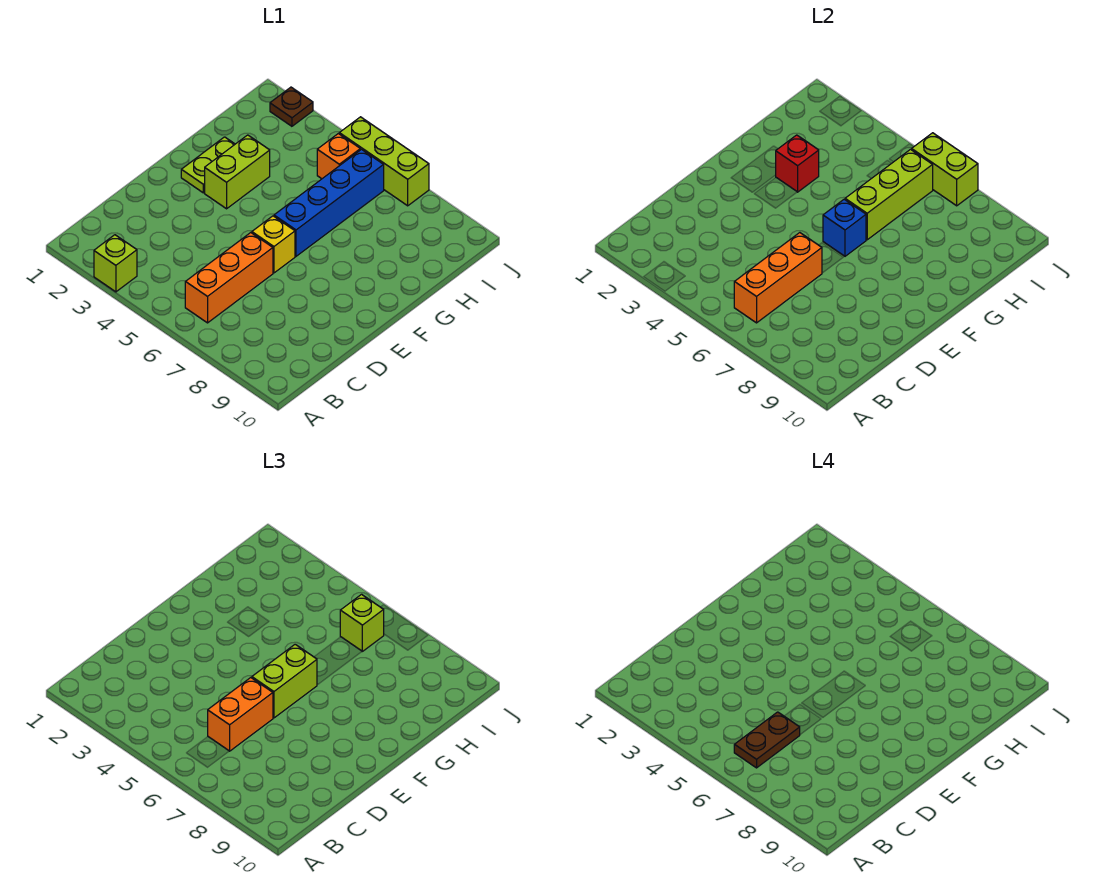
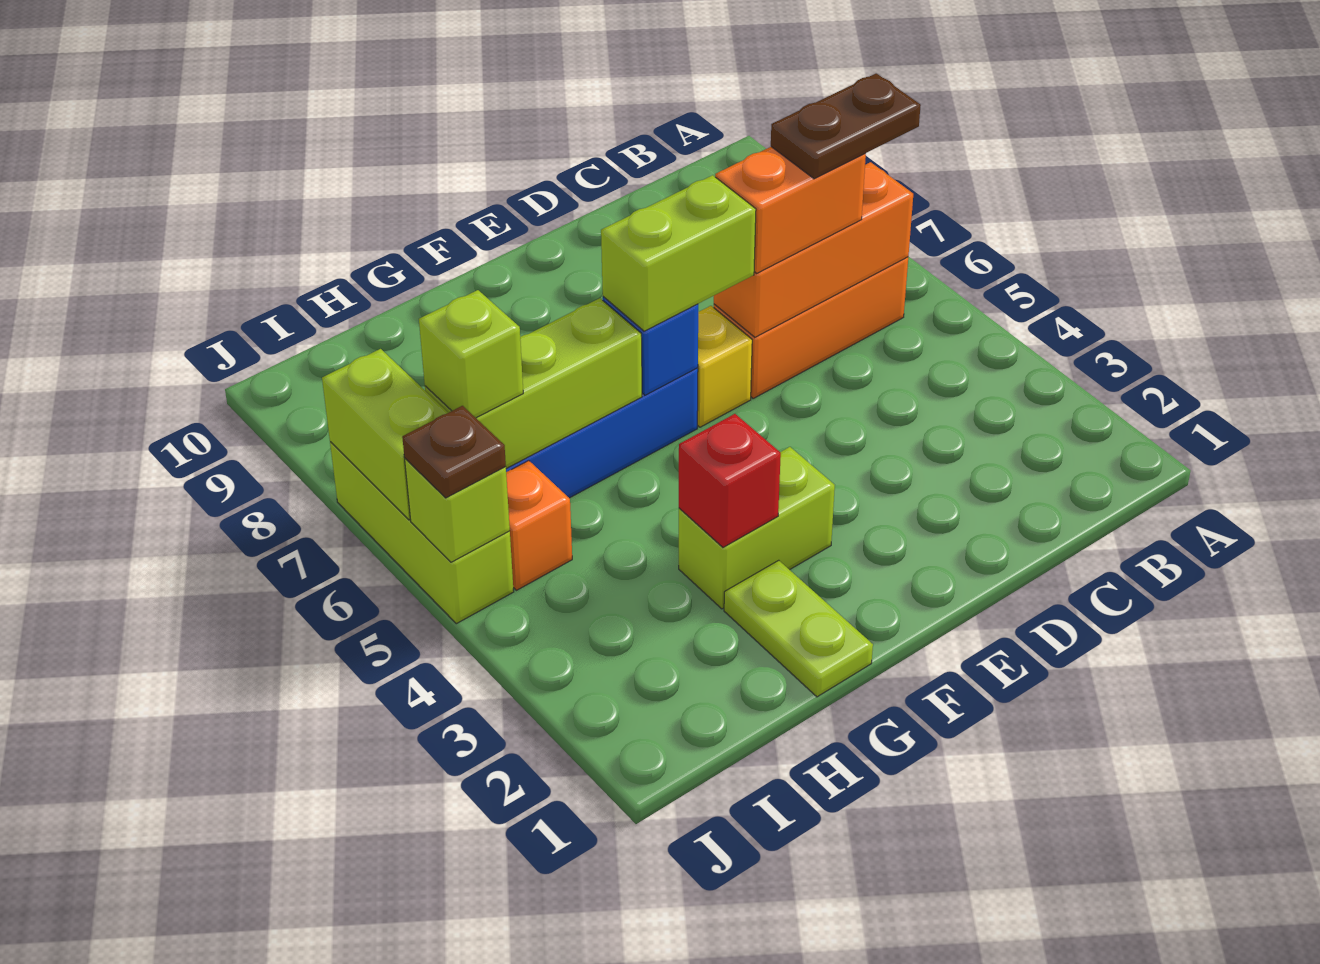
lime 1x1 brick [94,235,137,292] -> lime 1x1 brick moved to [405,459,510,562]
lime 1x2 plate [181,137,235,193] -> lime 1x2 plate turned to [724,560,873,697]
brown 1x1 plate [270,87,313,126] -> brown 1x1 plate moved to [402,406,506,498]

